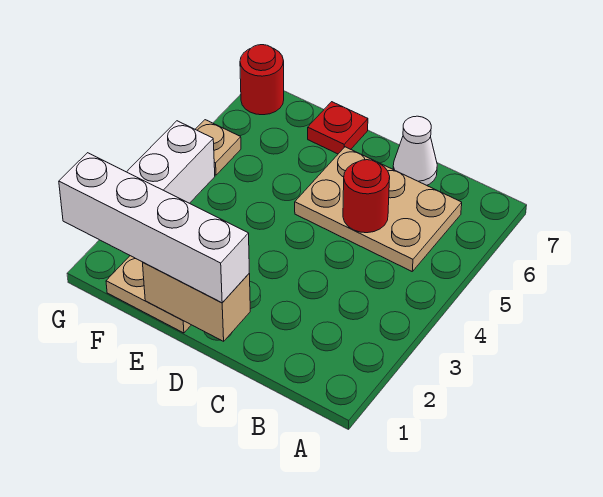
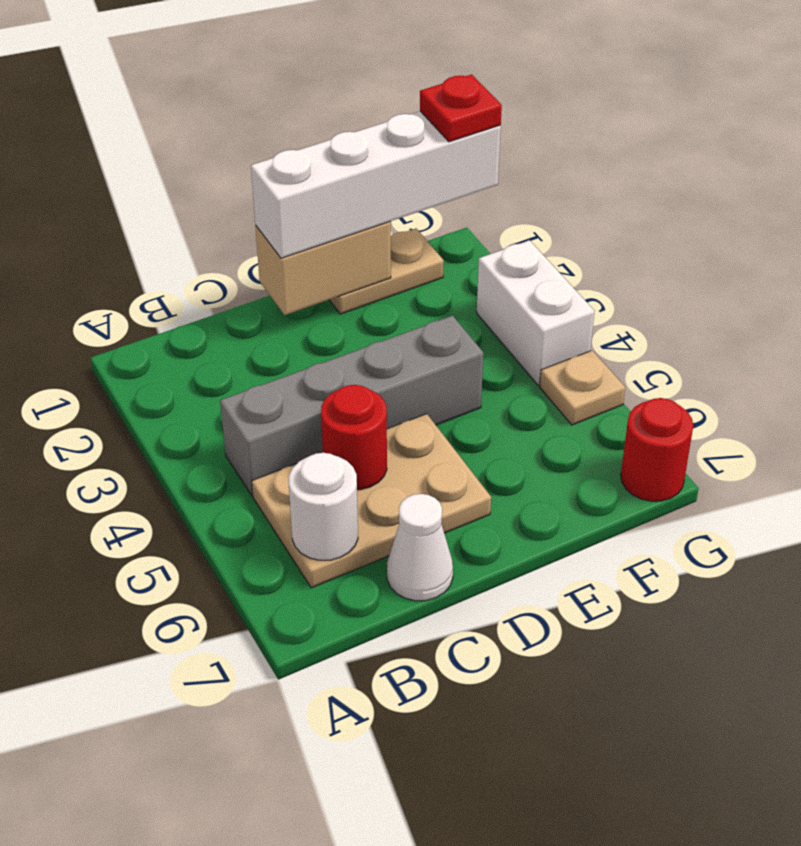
none -> grey 1x4 brick [220,316,483,496]
none -> white 1x1 round brick [289,453,358,560]
red 1x1 plate [308,102,368,154] -> red 1x1 plate moved to [420,74,502,142]

